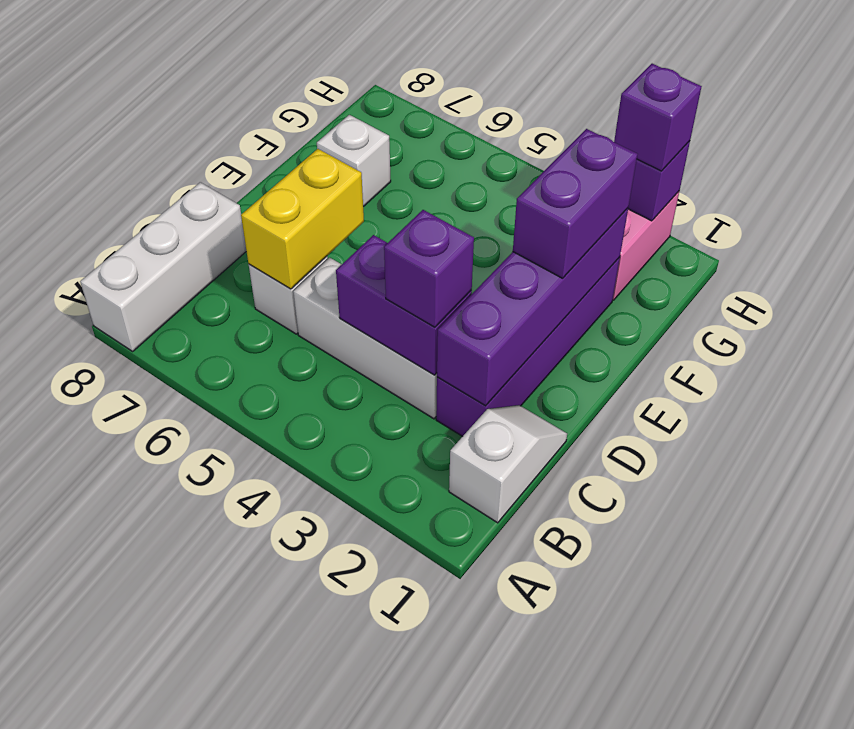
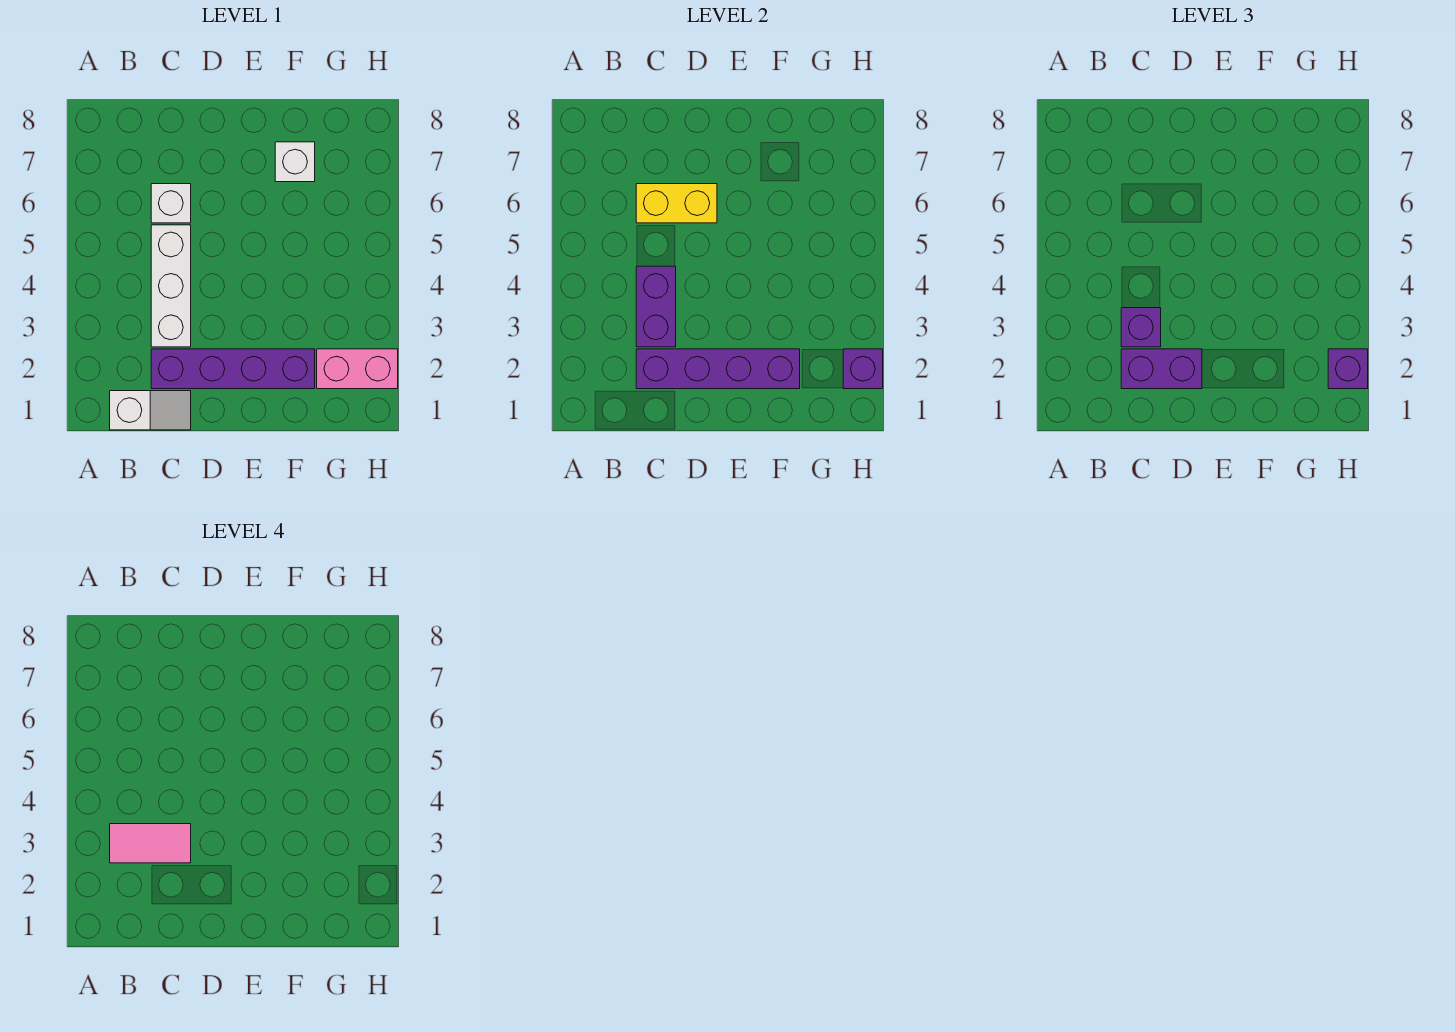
white 1x3 brick [80,182,246,351] -> none
none -> pink 1x2 tile [110,824,191,863]
purple 1x2 brick [513,129,638,278] -> purple 1x2 brick moved to [1121,349,1202,389]

